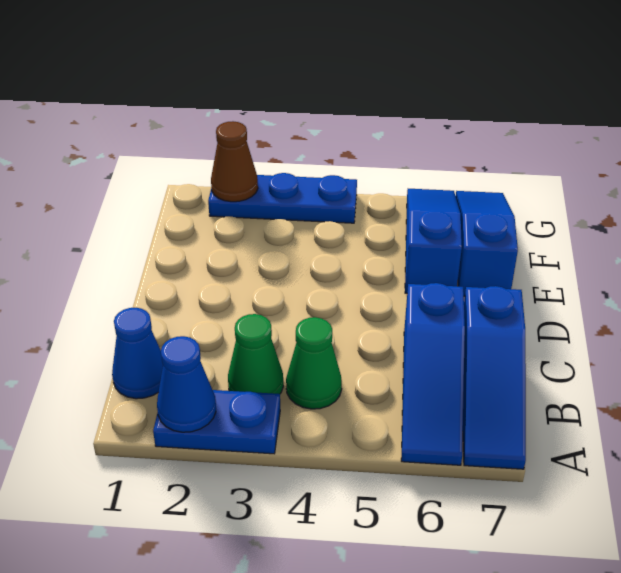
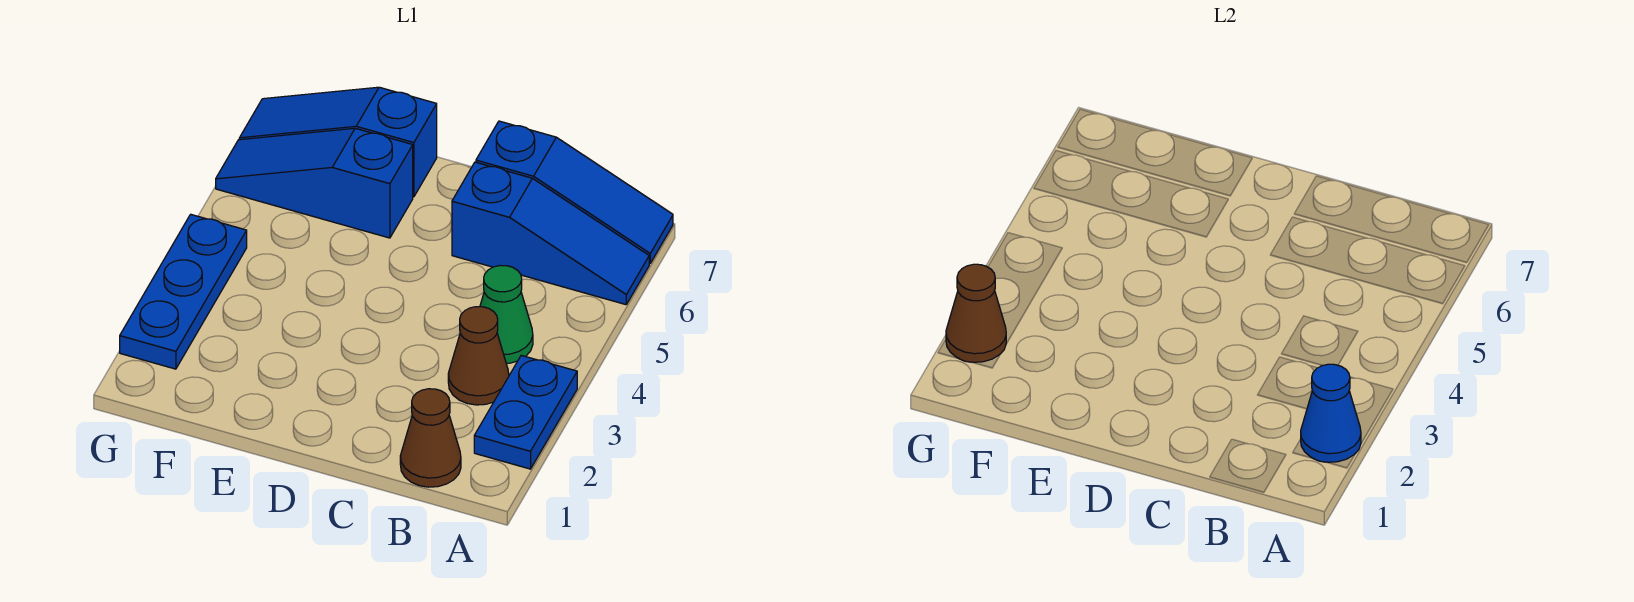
blue 1x1 cone [112,308,163,399] -> brown 1x1 cone [400,389,461,487]
green 1x1 cone [228,314,283,394] -> brown 1x1 cone [448,307,509,405]

